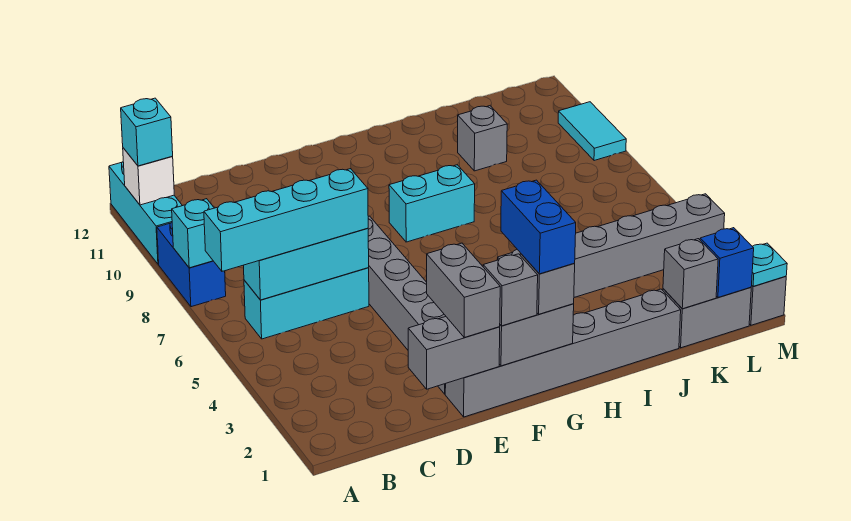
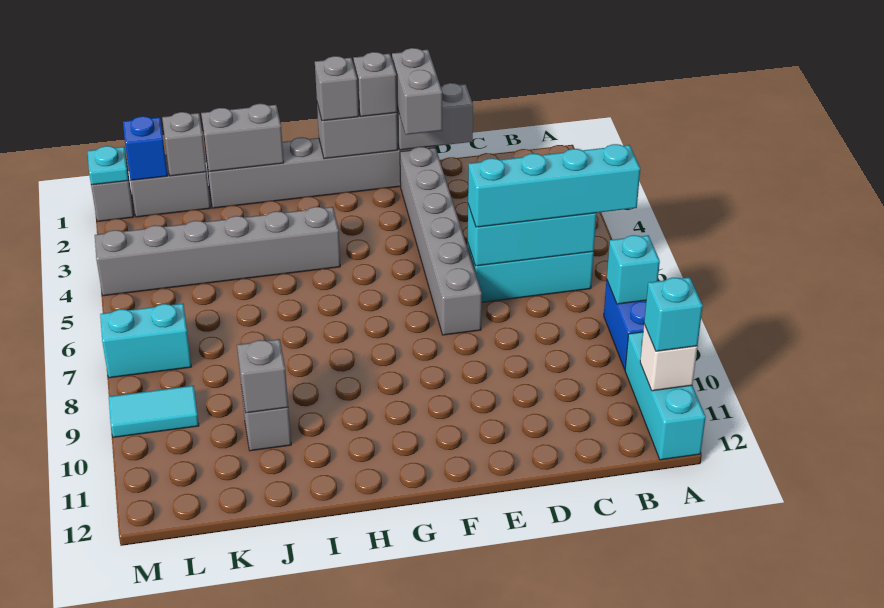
blue 1x2 brick [501,180,576,274] -> none
cyan 1x2 brick [389,165,475,242] -> cyan 1x2 brick moved to [100,304,191,378]
none -> grey 1x2 brick [201,104,284,172]
none -> grey 1x1 brick [237,339,288,413]
cyan 1x2 tile [558,102,626,161] -> cyan 1x2 tile turned to [109,386,199,437]

